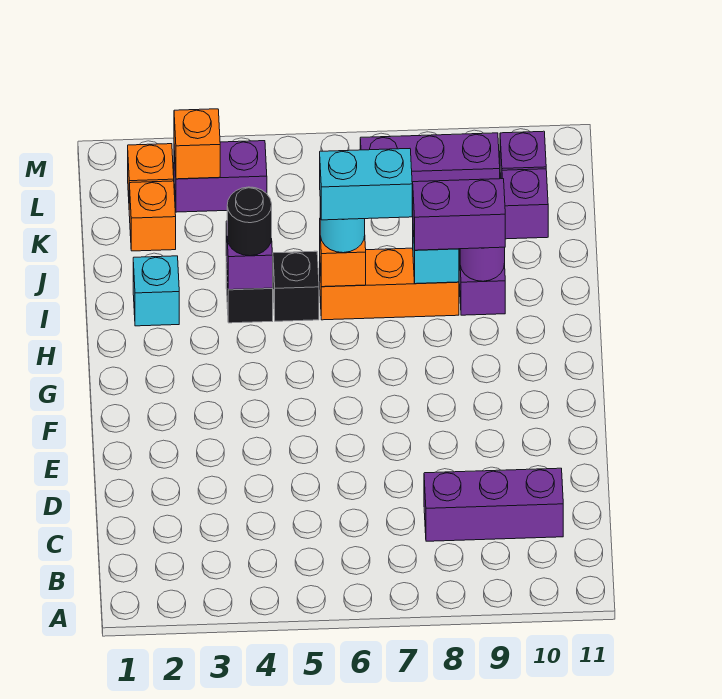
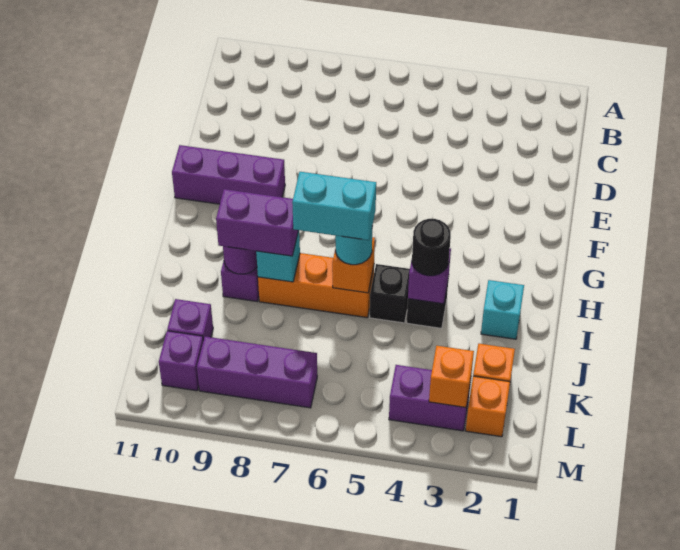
purple 1x3 brick [424,468,563,541] -> purple 1x3 brick moved to [172,145,285,204]

